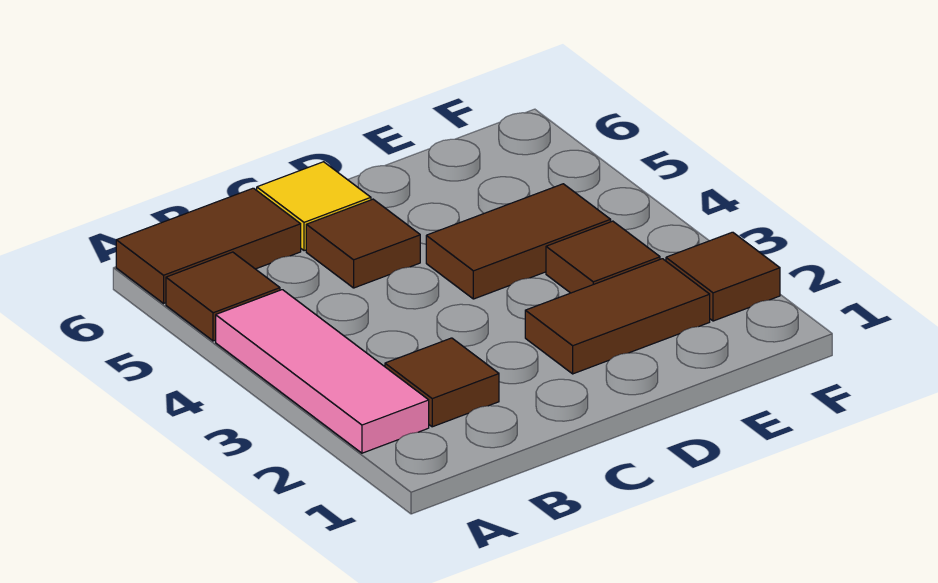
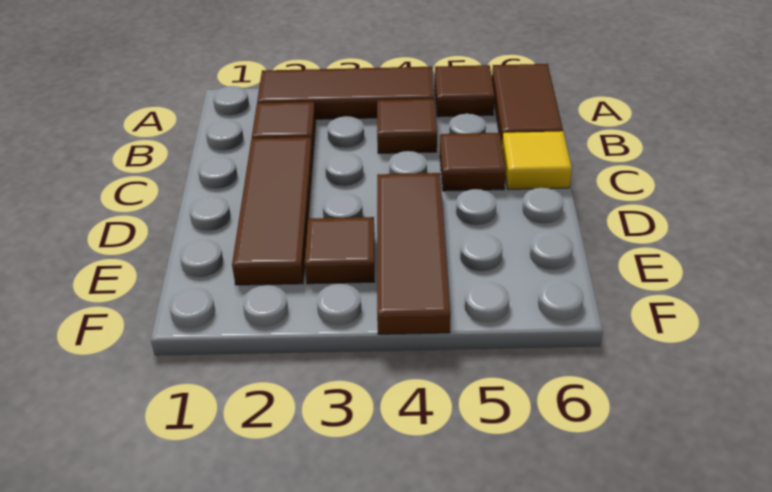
pink 1x3 tile [216,290,429,453] -> brown 1x3 tile [257,67,434,119]
brown 1x2 tile [525,259,710,374] -> brown 1x3 tile [232,137,313,285]
brown 1x2 tile [426,184,611,299] -> brown 1x3 tile [377,173,450,334]
brown 1x1 tile [666,232,780,321] -> brown 1x1 tile moved to [377,99,437,153]

